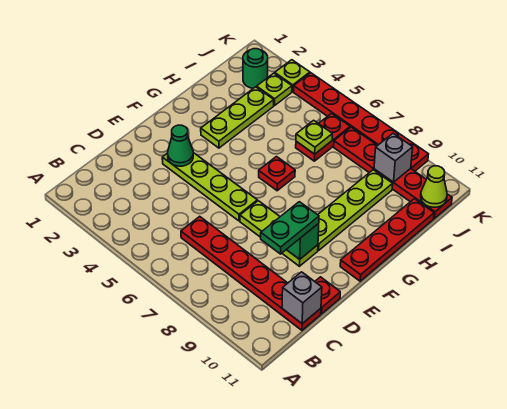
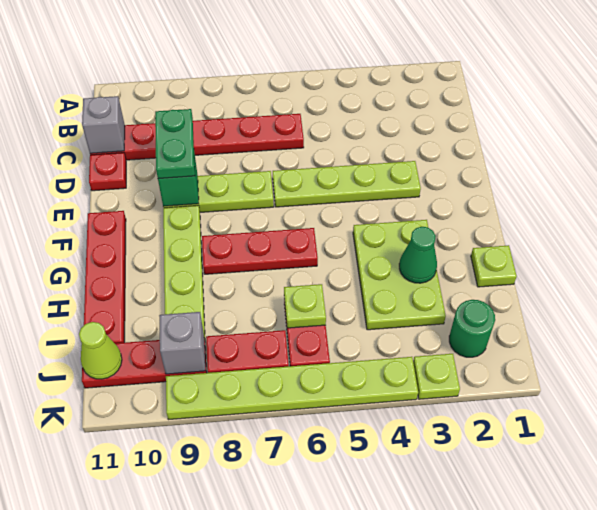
green 1x1 cone [168,125,193,166] -> green 1x1 cone moved to [399,227,437,283]
lime 1x3 plate [201,87,274,148] -> lime 2x3 plate [353,220,446,330]
red 1x1 plate [259,157,295,191] -> red 1x3 plate [202,228,318,274]
lime 1x1 plate [257,73,292,106] -> lime 1x1 plate moved to [471,245,517,287]
red 1x6 plate [294,73,429,171] -> lime 1x6 plate [166,357,418,420]

